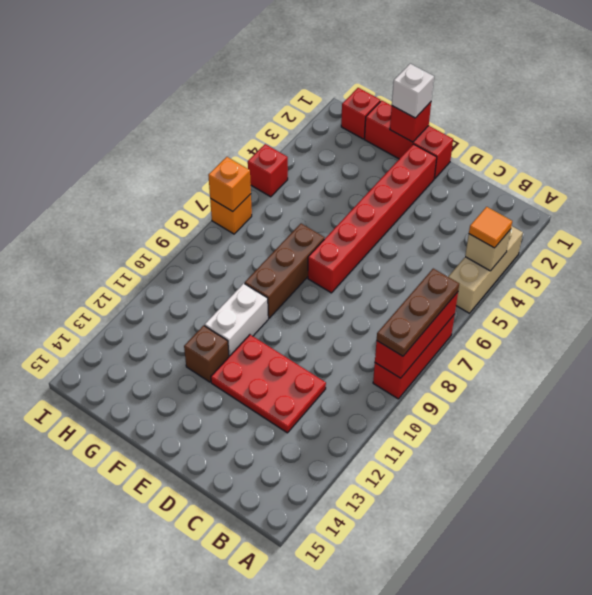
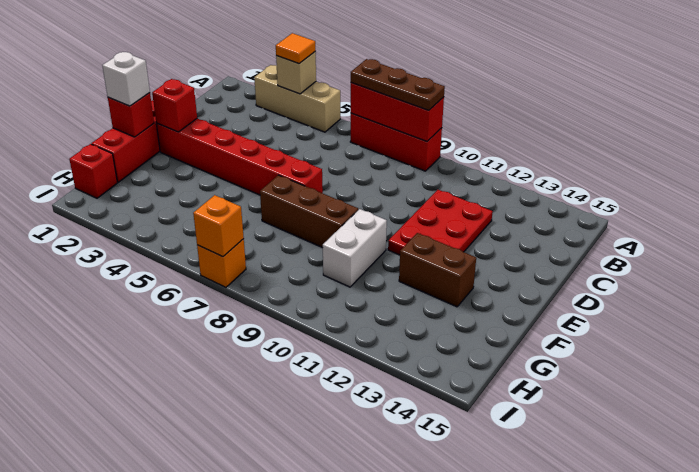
white 1x2 brick [205,283,268,356] -> white 1x2 brick turned to [323,209,387,287]
brown 1x1 brick [184,325,229,382] -> brown 1x2 brick [399,233,476,307]
red 1x1 brick [248,144,288,197] -> red 1x1 brick moved to [152,79,197,132]

